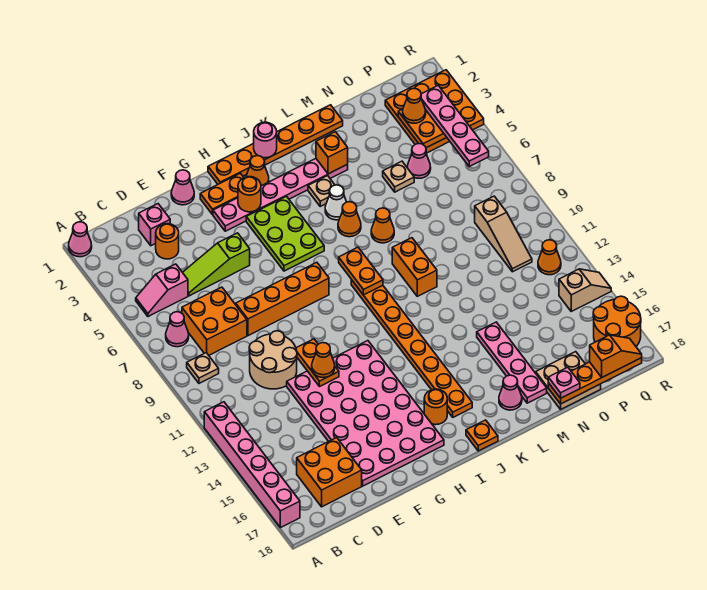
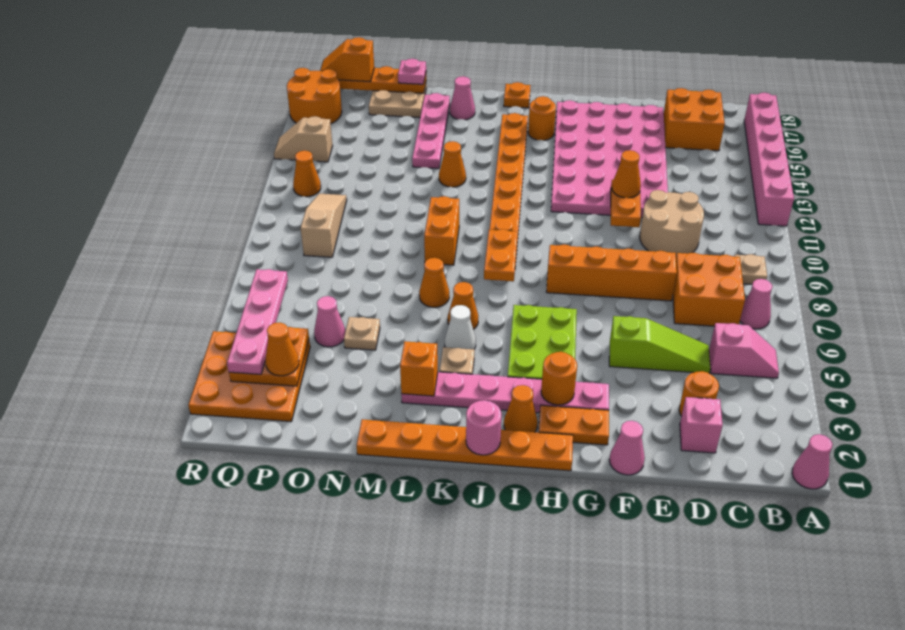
none -> orange 1x1 cone [439,141,466,187]

